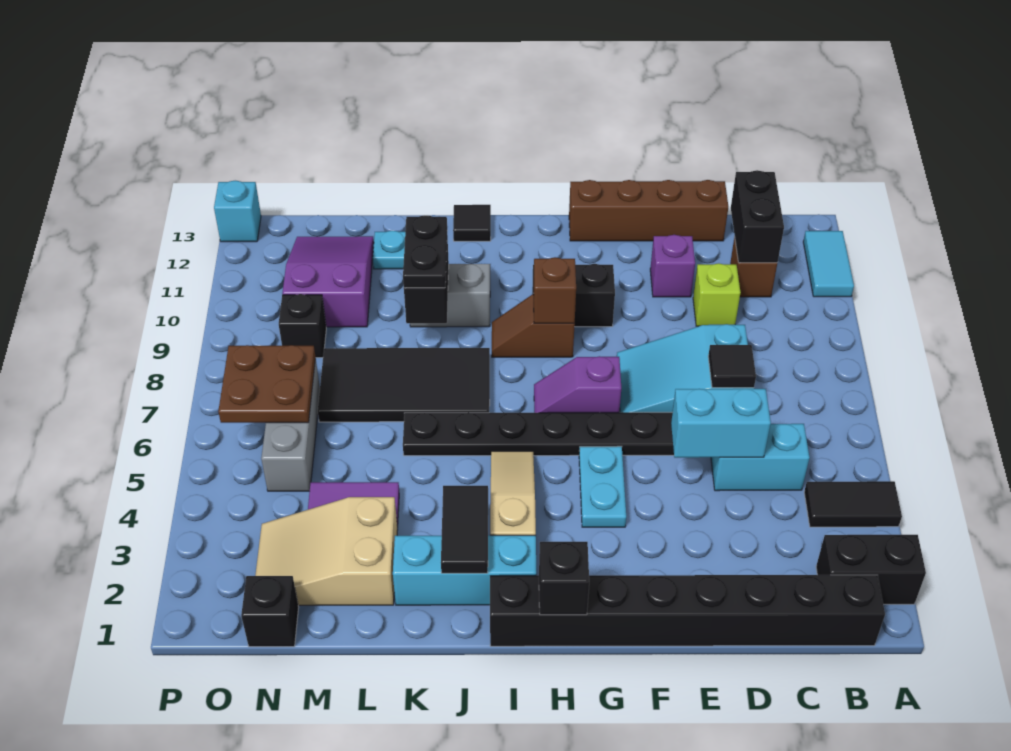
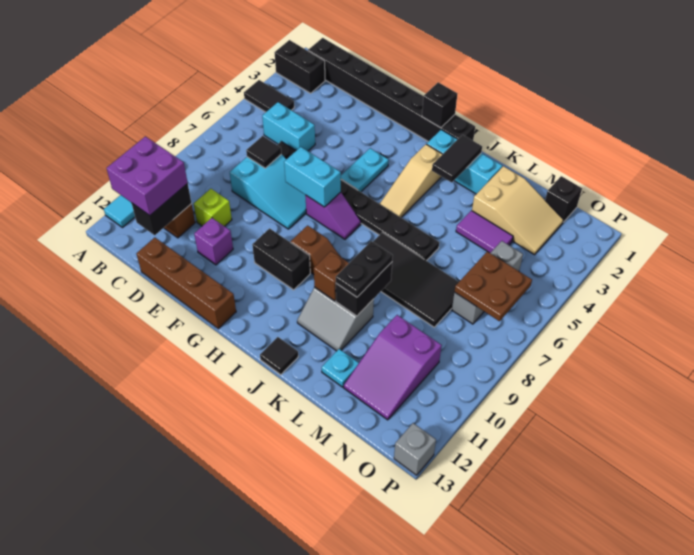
none -> purple 2x2 brick [106,136,188,216]
cyan 1x2 brick [671,389,771,458] -> cyan 1x2 brick moved to [284,147,341,207]
brown 1x1 brick [533,257,576,323] -> brown 1x1 brick moved to [314,251,349,301]
black 1x1 brick [279,294,326,358] -> none
cyan 1x1 brick [214,181,261,242] -> grey 1x1 brick [394,423,436,475]

